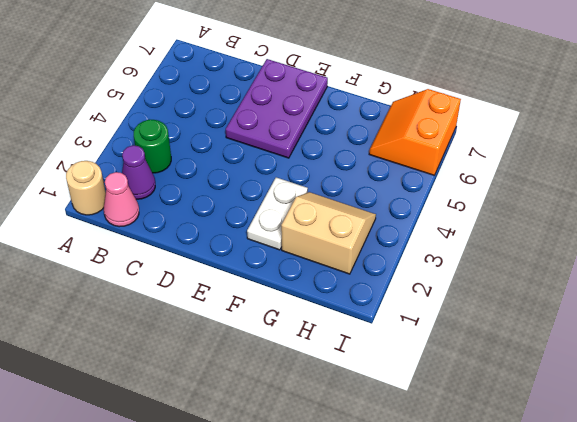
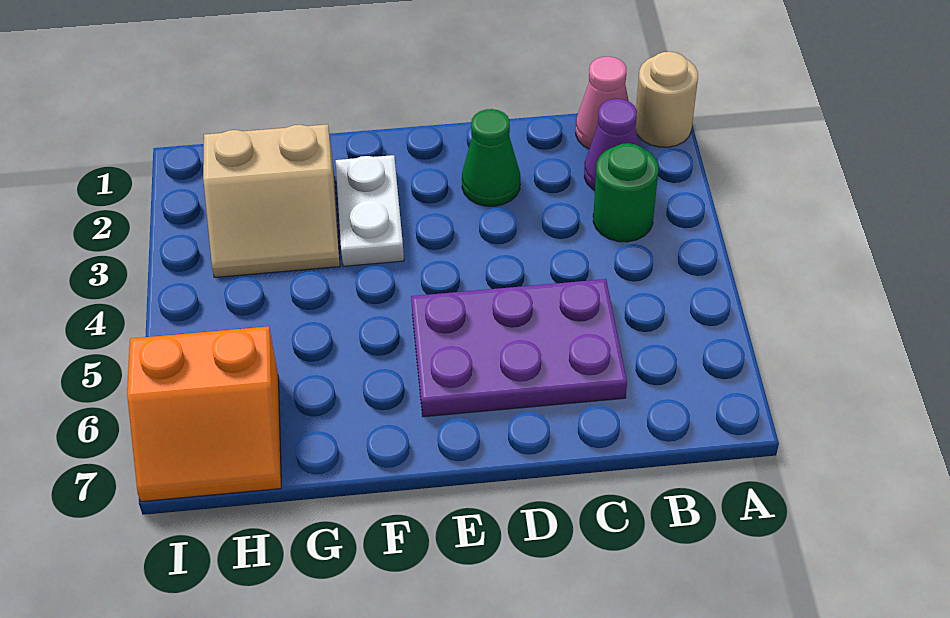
none -> green 1x1 cone [462,109,520,206]
purple 2x3 plate [226,59,328,158] -> purple 2x3 plate turned to [411,279,627,417]
orange 2x2 slope [369,89,461,175] -> orange 2x2 slope turned to [127,326,281,502]

